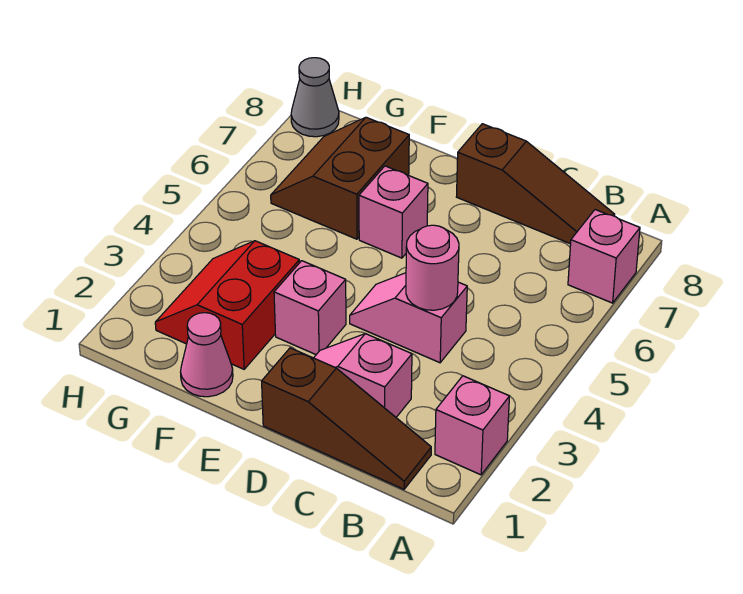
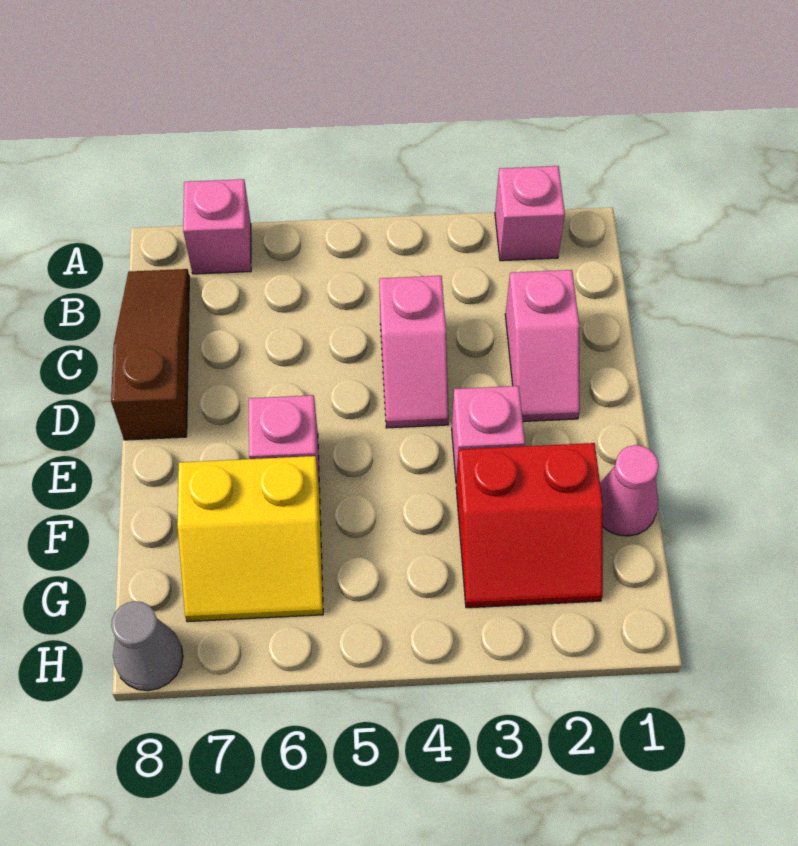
brown 1x3 slope [262,348,431,489] -> none
pink 1x1 round brick [406,225,459,310] -> none
brown 2x2 slope [271,117,409,239] -> yellow 2x2 slope [177,456,323,622]

